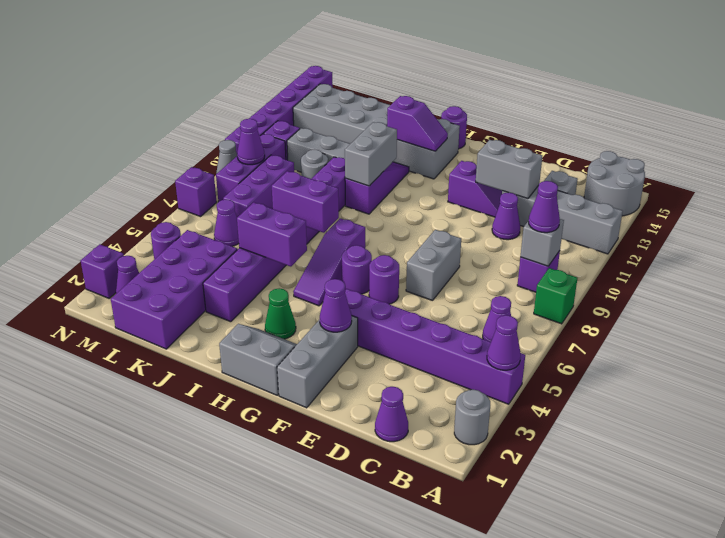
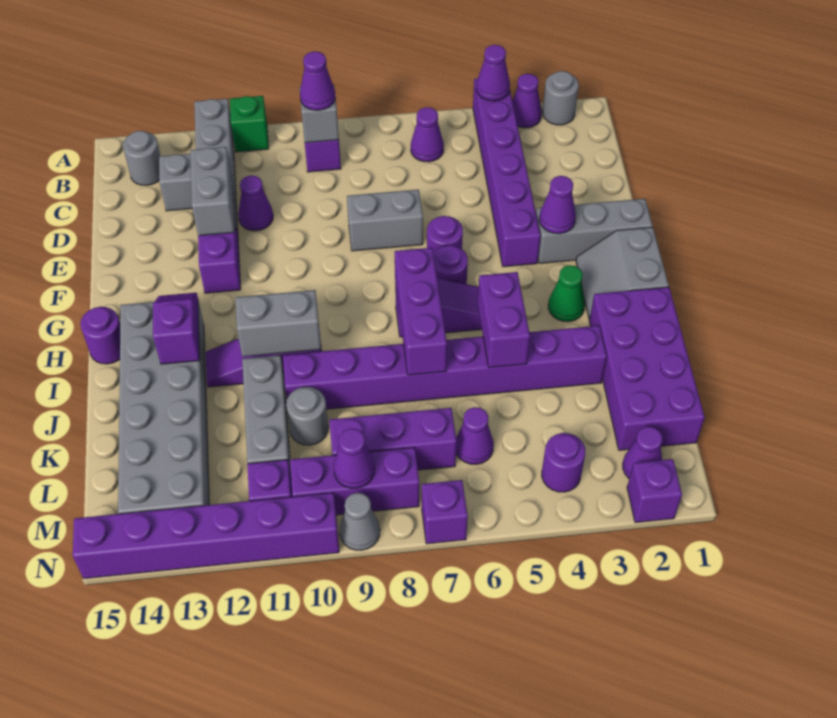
green 1x1 brick [534,268,577,324] -> green 1x1 brick moved to [230,96,269,152]
grey 2x2 round brick [584,151,645,216] -> grey 1x1 round brick [123,131,160,186]
purple 1x1 cone [375,387,408,442] -> purple 1x1 cone moved to [512,74,542,128]
purple 1x2 brick [272,171,339,233] -> purple 1x3 brick [395,248,447,375]
purple 2x4 brick [111,230,237,349] -> purple 2x4 brick turned to [589,287,705,450]

